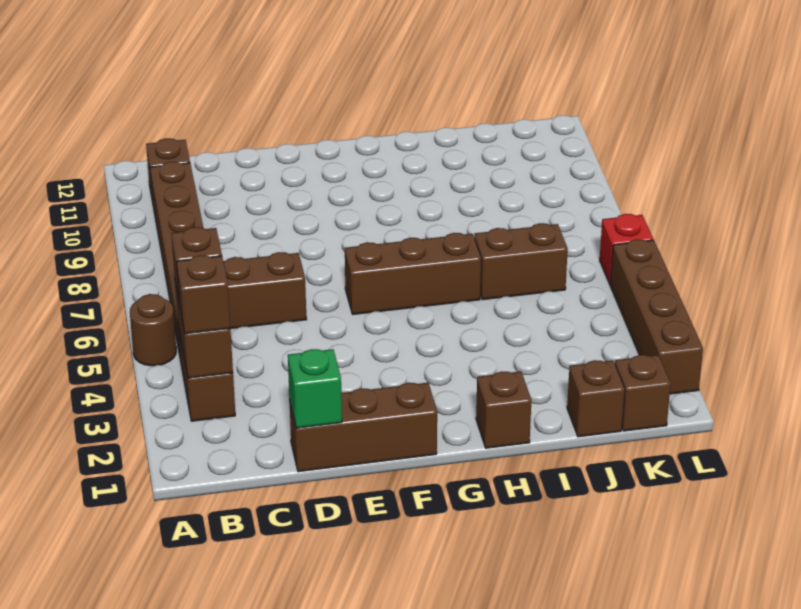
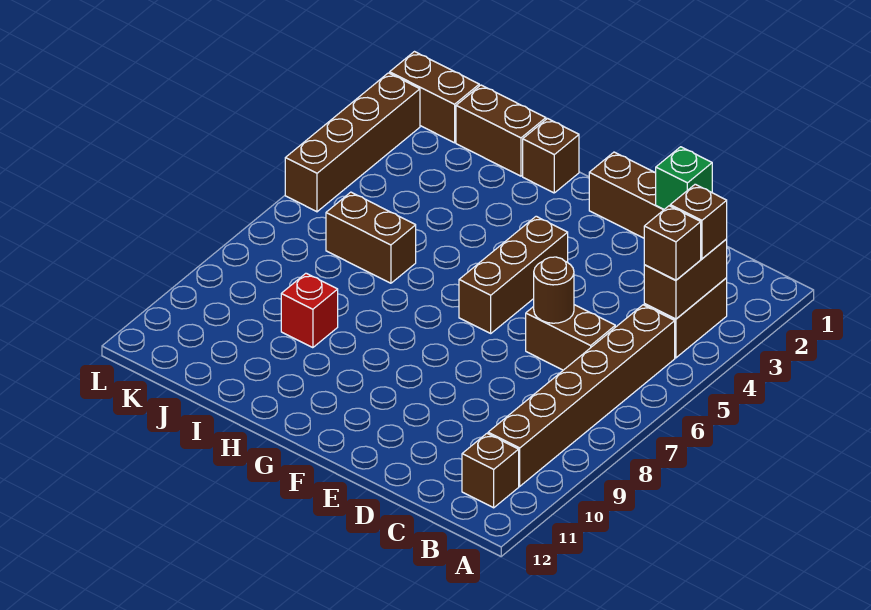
brown 1x1 round brick [130,294,176,366] -> brown 1x1 round brick moved to [534,257,574,323]
brown 1x3 brick [345,233,481,314] -> brown 1x3 brick turned to [459,216,568,333]
brown 1x1 brick [567,360,625,437] -> brown 1x2 brick [456,85,546,176]
brown 1x1 brick [615,355,671,431] -> brown 1x2 brick [390,52,479,143]
red 1x1 brick [600,214,653,284] -> red 1x1 brick moved to [281,273,338,348]

